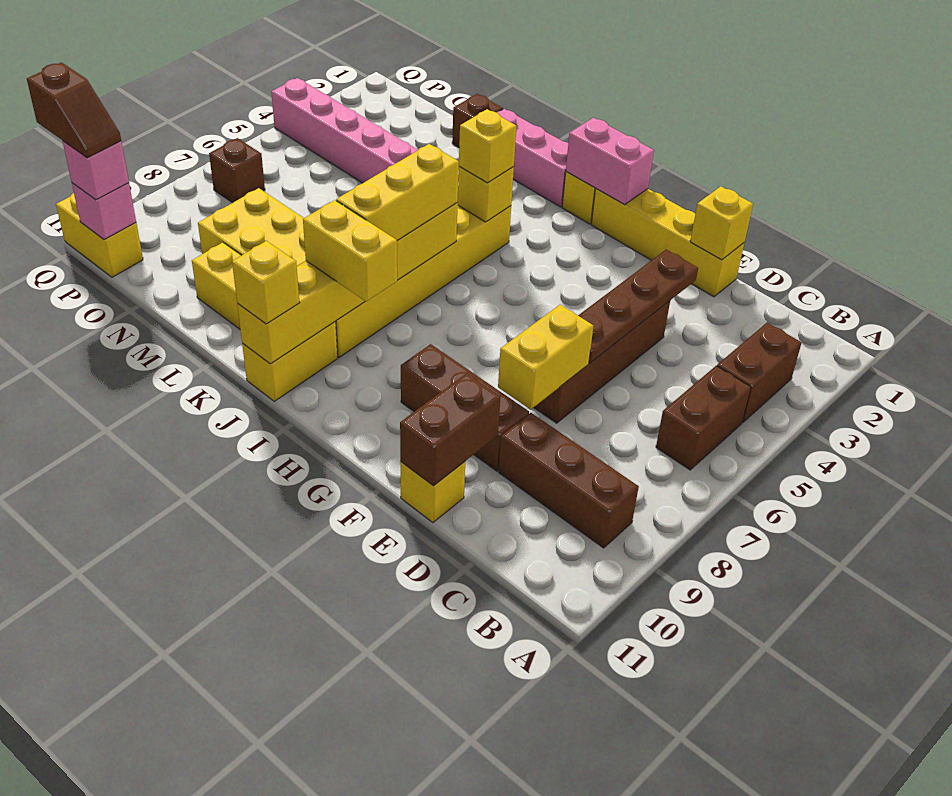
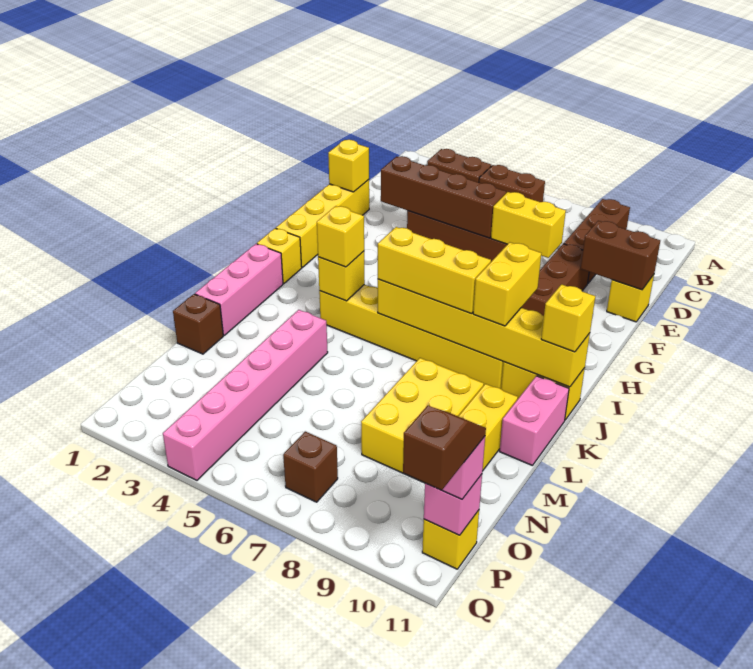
brown 1x4 plate [578,249,698,363] -> brown 1x4 brick [381,156,506,238]
pink 1x2 brick [566,118,654,205] -> pink 1x2 brick moved to [500,376,569,465]
yellow 1x2 brick [56,193,143,277] -> yellow 1x1 brick [422,510,479,569]

